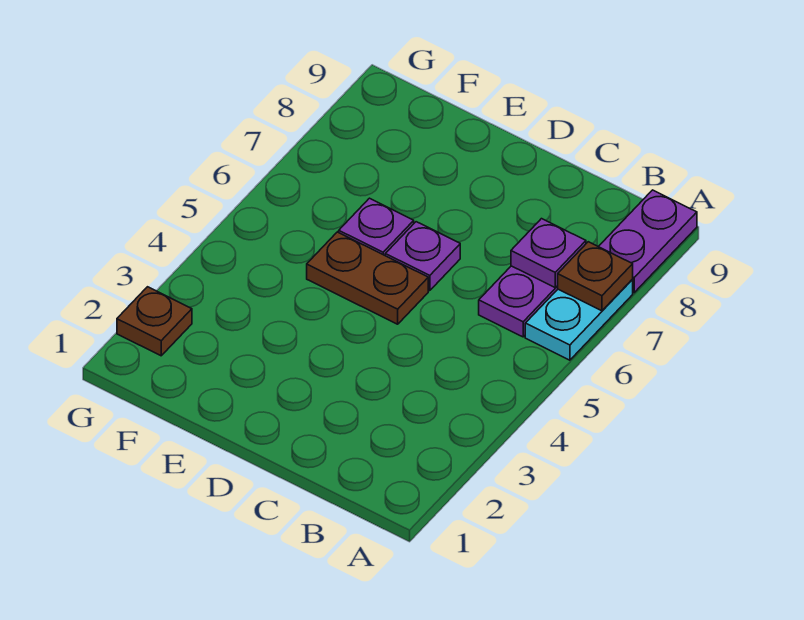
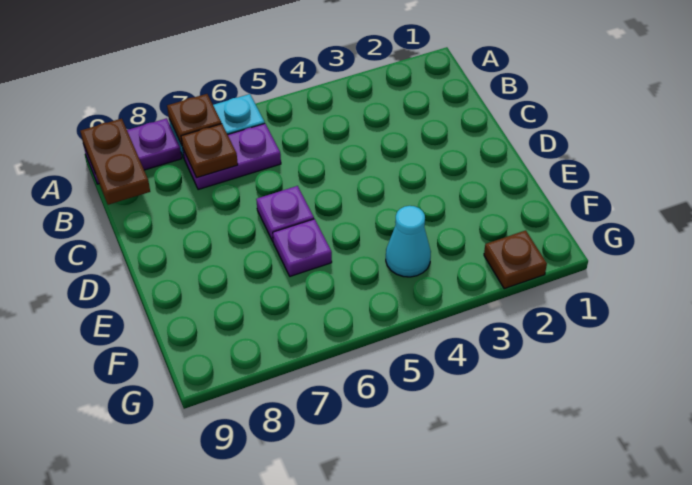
purple 1x1 plate [511,219,586,288] -> brown 1x1 plate [181,124,238,178]
brown 1x2 plate [307,232,428,324] -> brown 1x2 plate moved to [80,119,150,205]
none -> cyan 1x1 cone [386,206,431,277]

